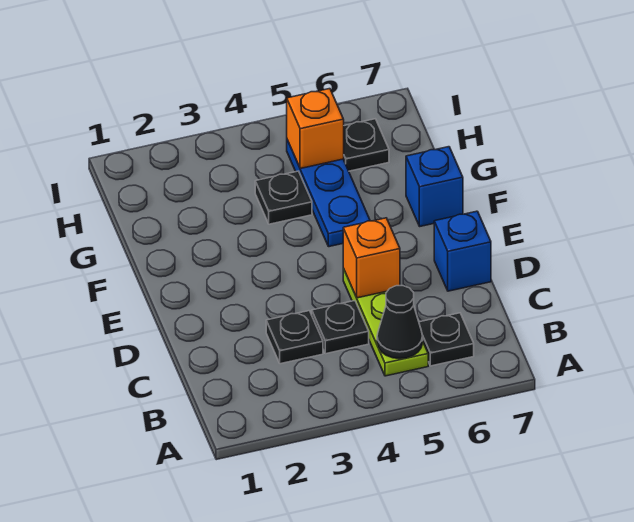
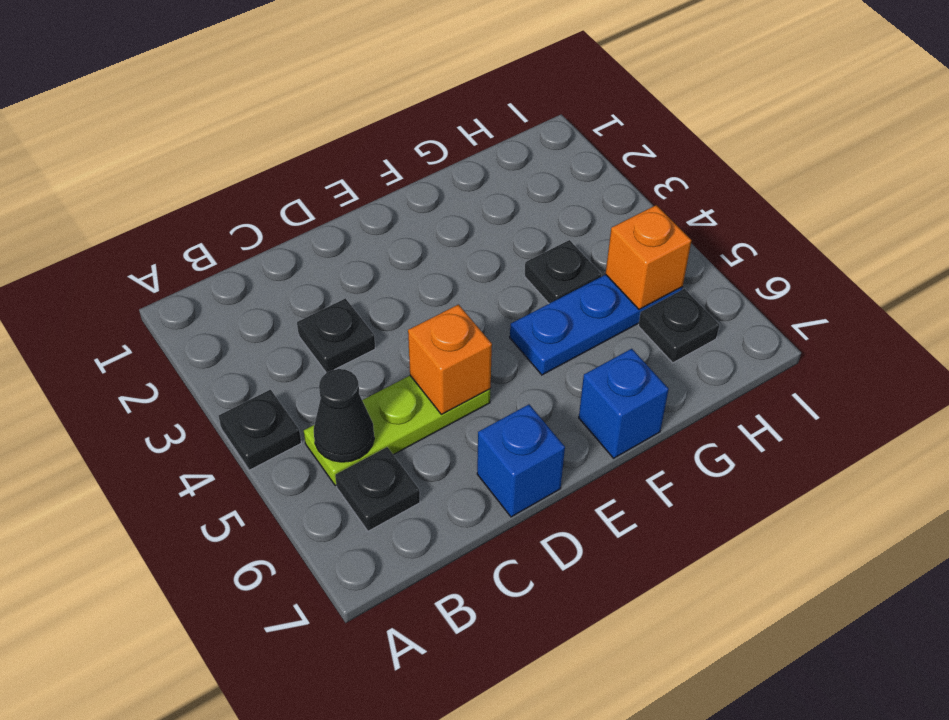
black 1x1 plate [312,301,369,354] -> black 1x1 plate moved to [219,390,301,470]

